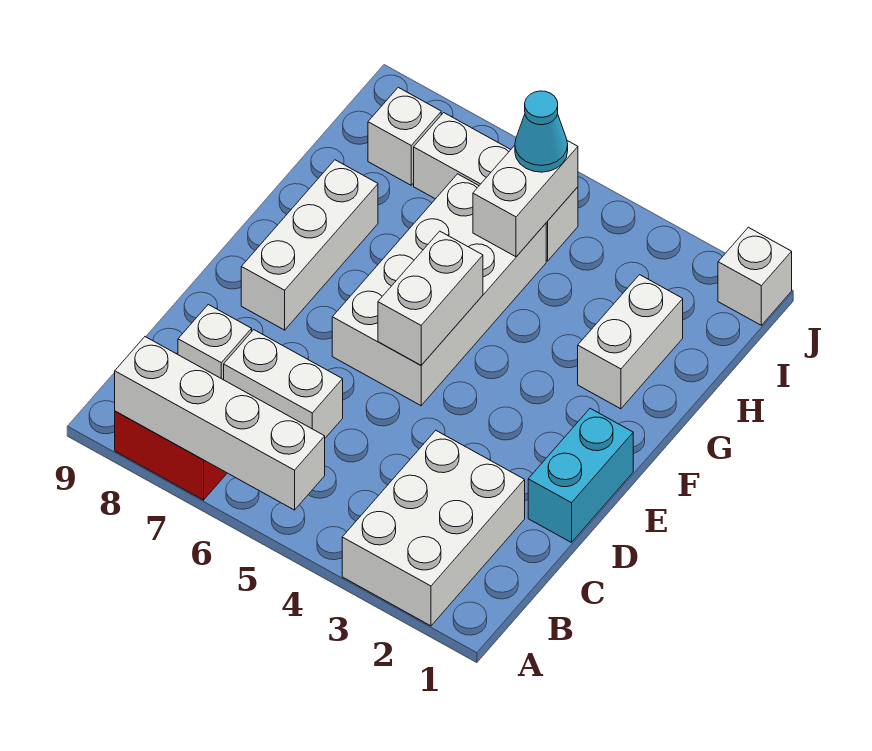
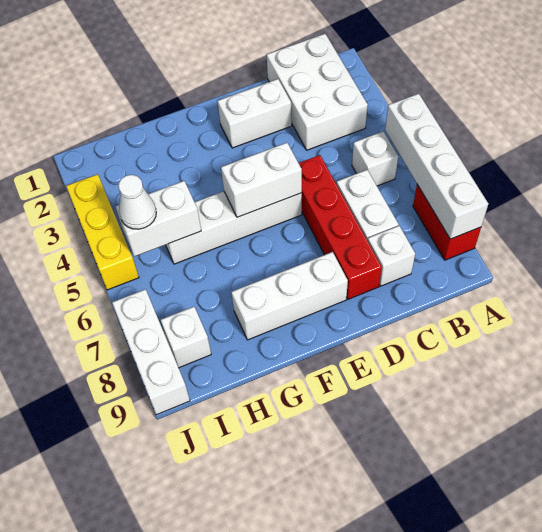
white 2x3 brick [342,431,525,626] -> white 2x3 brick turned to [267,34,368,150]
cyan 1x2 brick [528,408,633,543] -> none
none -> red 1x4 brick [299,155,382,299]
white 2x4 brick [332,174,546,405] -> white 1x4 brick [166,191,302,264]
white 1x2 brick [578,275,683,409] -> white 1x2 brick moved to [218,79,292,148]
white 1x3 brick [414,113,578,261] -> white 1x3 brick moved to [112,289,190,415]
cyan 1x1 cone [515,91,568,172] -> white 1x1 cone [119,175,156,229]
white 1x1 brick [718,227,792,325] -> white 1x1 brick moved to [352,131,398,186]
none -> yellow 1x3 brick [66,174,139,290]

